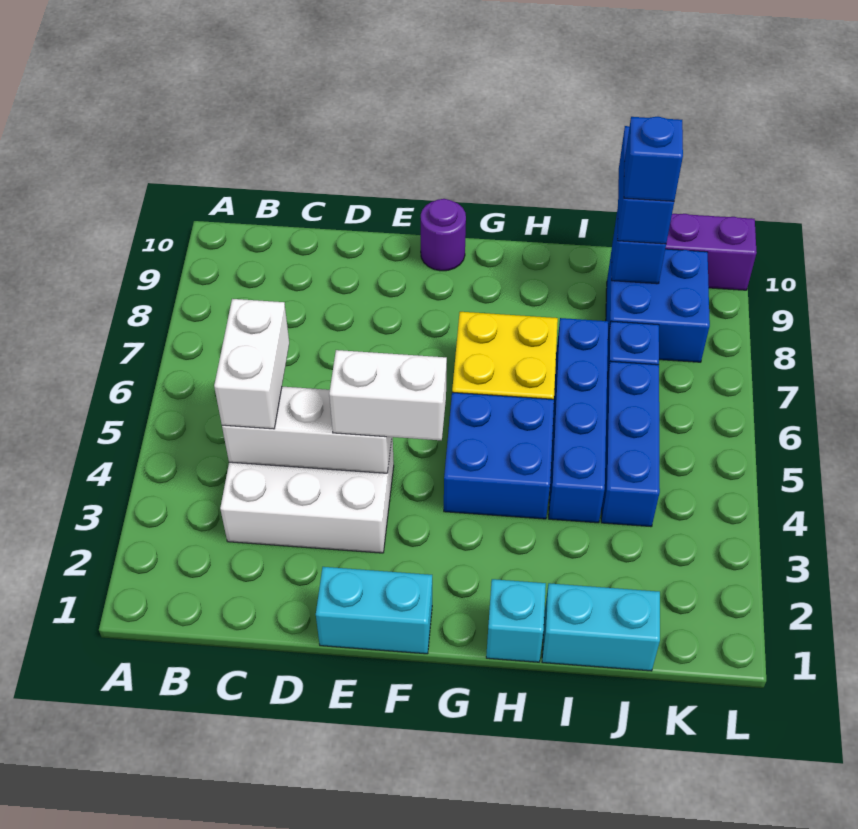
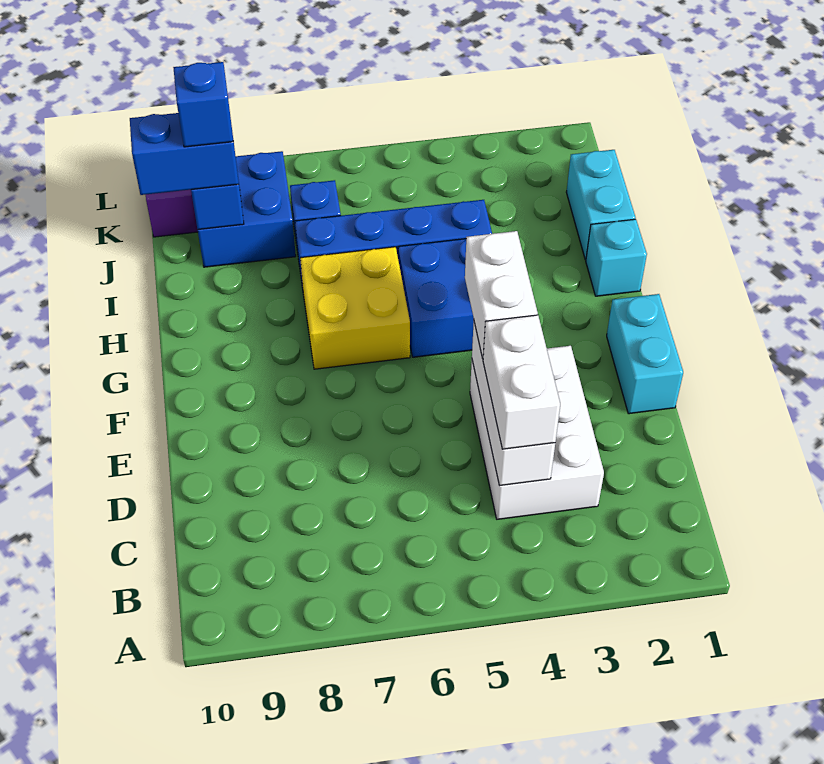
white 1x2 brick [214,299,289,429] -> white 1x2 brick turned to [483,315,560,449]
purple 1x1 round brick [421,199,466,271] -> none
blue 1x3 brick [601,361,660,527] -> none

